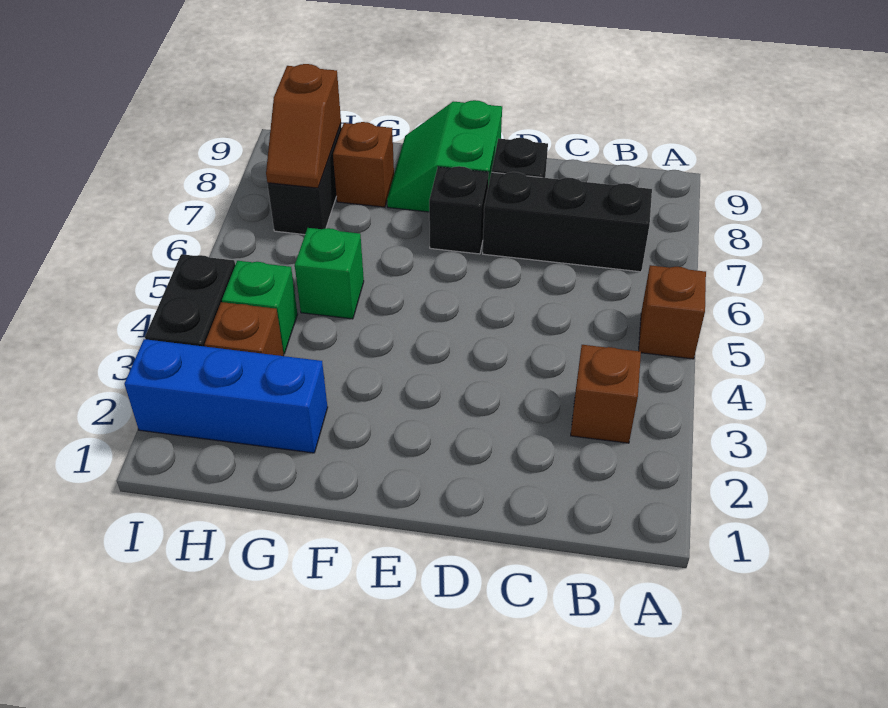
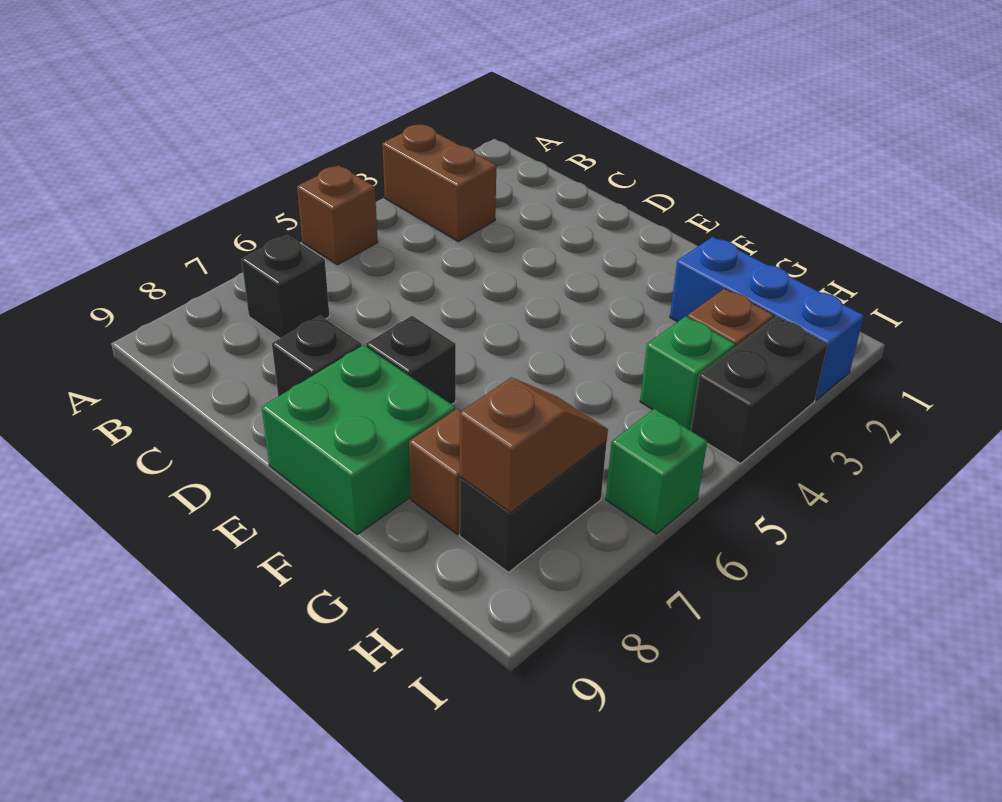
brown 1x1 brick [571,345,641,443] -> brown 1x2 brick [382,124,496,242]
black 1x3 brick [483,172,652,272] -> black 1x1 brick [241,235,330,338]
green 2x2 slope [387,100,502,212] -> green 2x2 brick [262,345,455,535]
green 1x1 brick [295,228,364,319] -> green 1x1 brick moved to [606,409,707,534]

